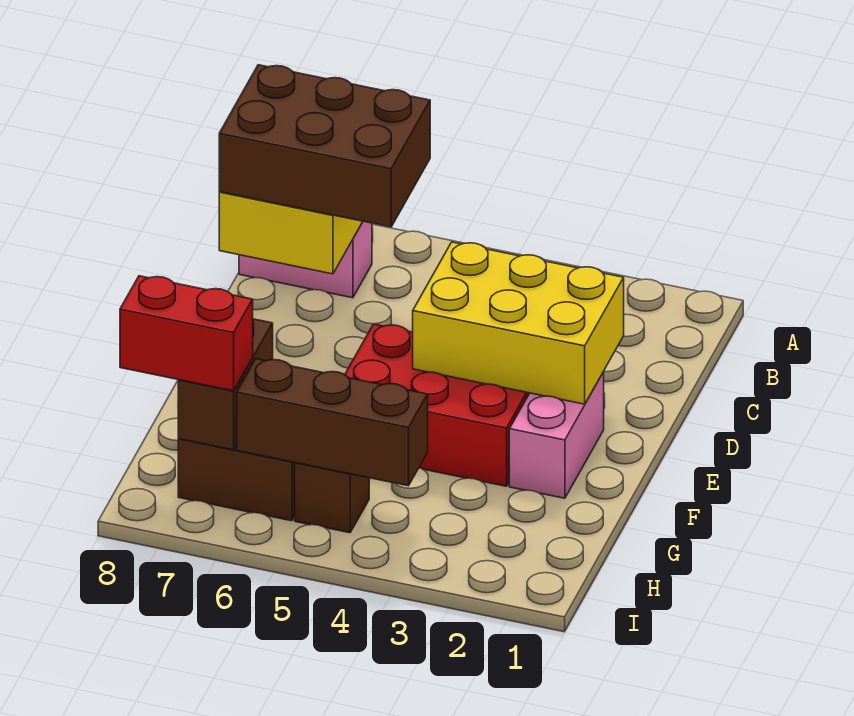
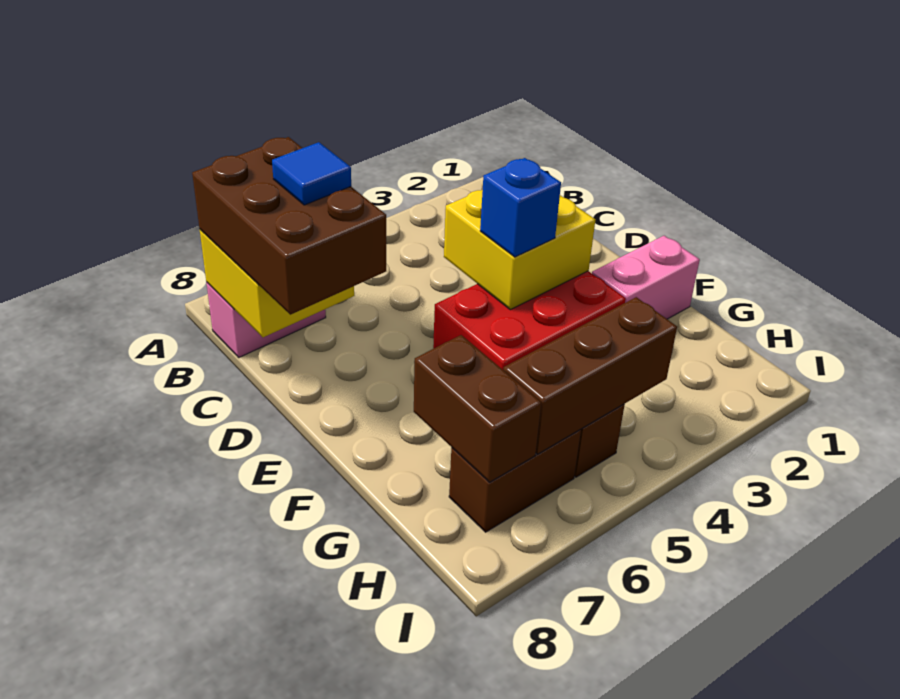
brown 2x3 brick [219,65,430,227] -> brown 2x3 brick turned to [192,137,386,315]
none -> blue 1x1 tile [272,142,351,205]
yellow 2x3 brick [413,242,624,404] -> yellow 2x2 brick [444,190,595,310]
pink 1x2 brick [509,372,604,498] -> pink 1x2 brick turned to [592,236,700,319]
none -> blue 1x1 brick [480,158,561,257]
red 1x2 brick [120,276,253,391] -> none

